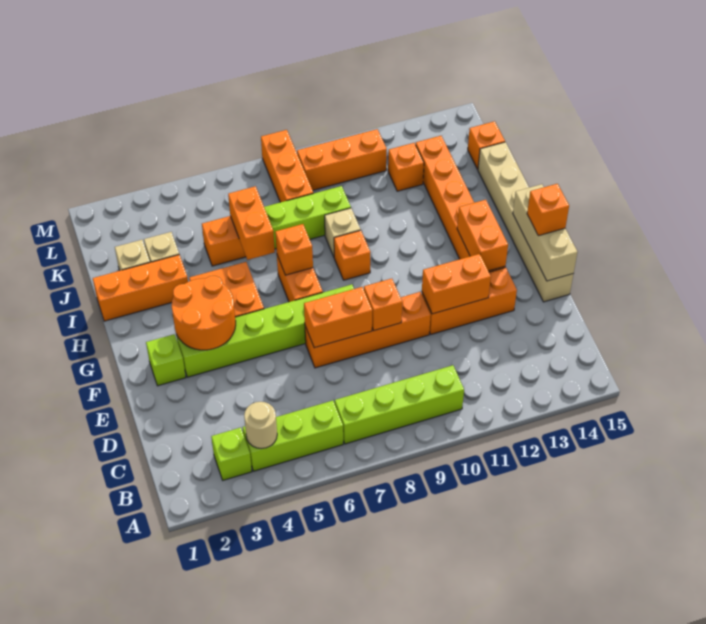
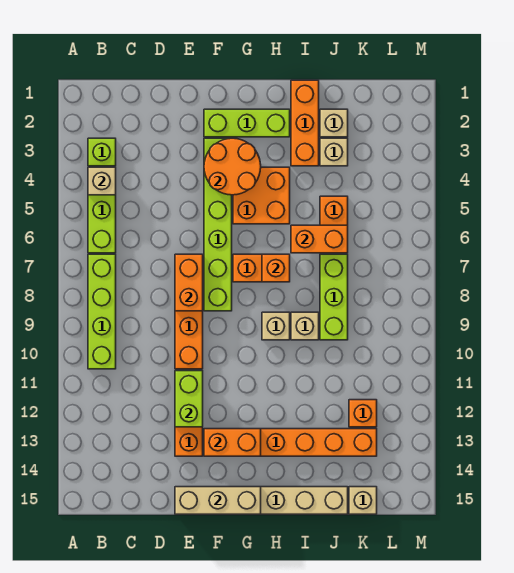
tan 1x1 round brick [244,402,277,449] -> tan 1x1 brick [88,167,116,195]
orange 1x1 brick [364,279,402,331] -> none
orange 1x2 brick [422,254,491,314] -> lime 1x2 brick [175,371,203,427]
lime 1x1 brick [146,334,186,386] -> lime 1x3 brick [204,109,290,137]
orange 1x1 brick [527,184,569,236] -> none
orange 1x1 brick [334,230,371,280] -> tan 1x1 brick [262,312,290,340]
orange 1x3 brick [261,130,313,202] -> none
orange 1x1 brick [468,121,505,169] -> tan 1x1 brick [349,487,377,514]
orange 1x3 brick [297,129,387,190] -> none

